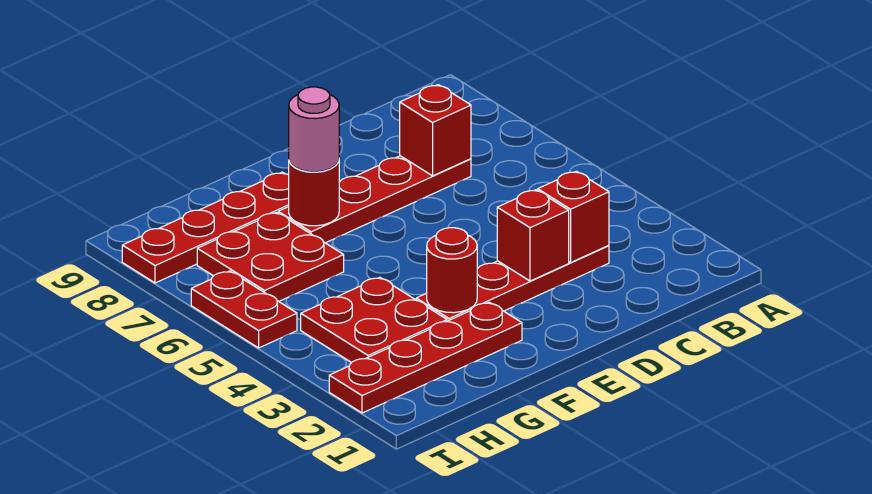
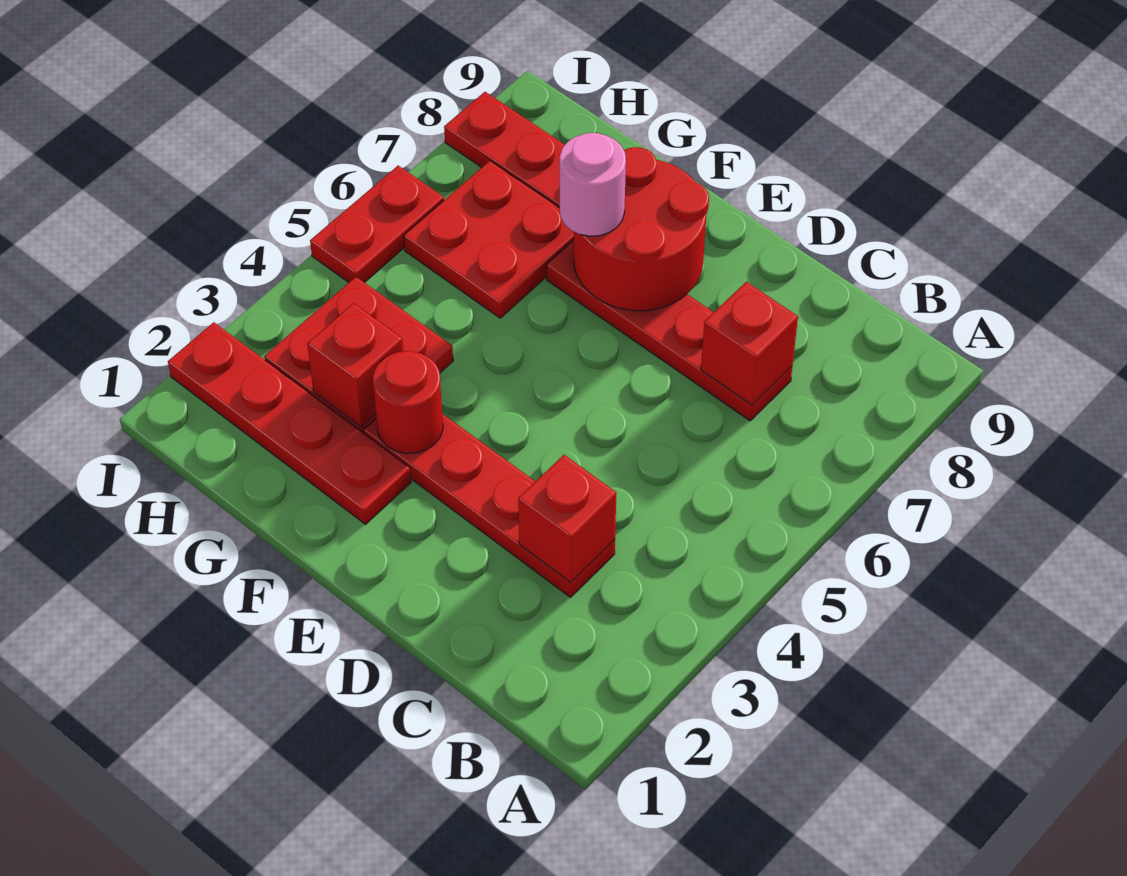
red 1x1 brick [497,190,569,281] -> red 1x1 brick moved to [308,303,403,427]
red 1x1 round brick [289,162,339,226] -> red 2x2 round brick [574,147,709,311]

